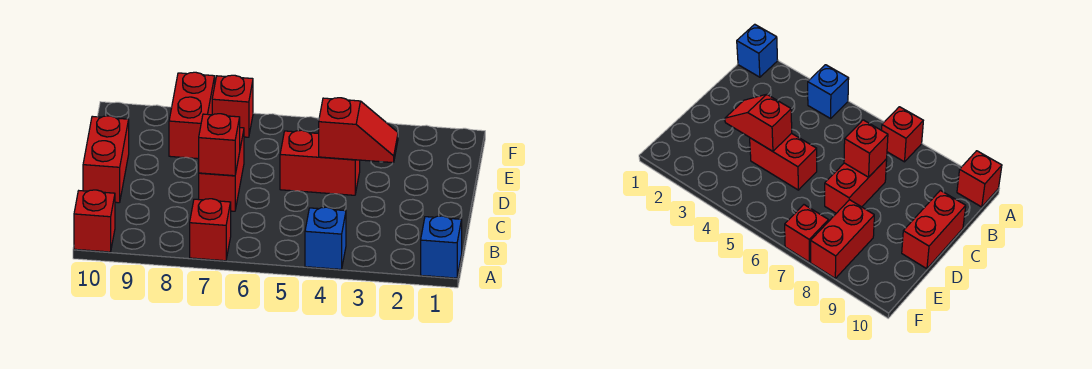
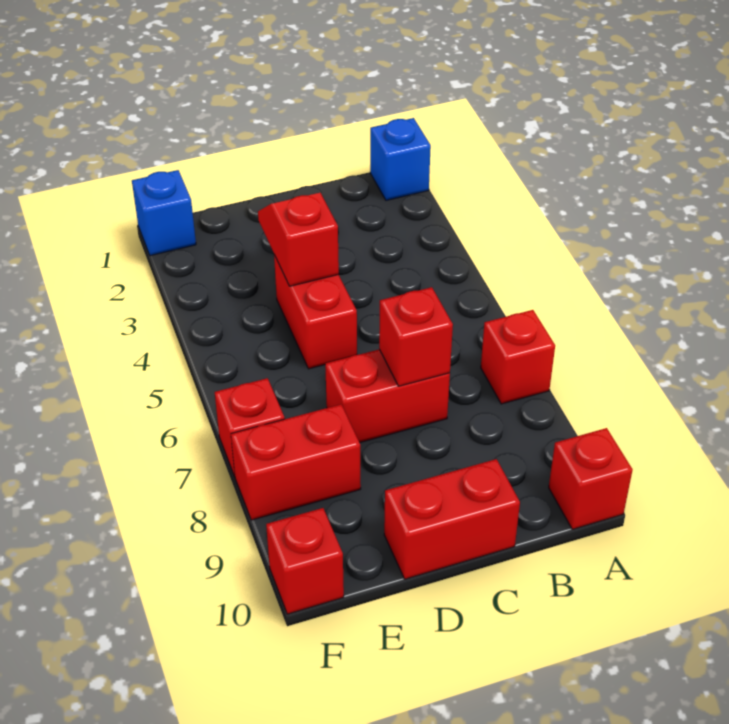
blue 1x1 brick [305,207,346,269] -> blue 1x1 brick moved to [132,170,196,256]
none -> red 1x1 brick [266,508,344,614]

